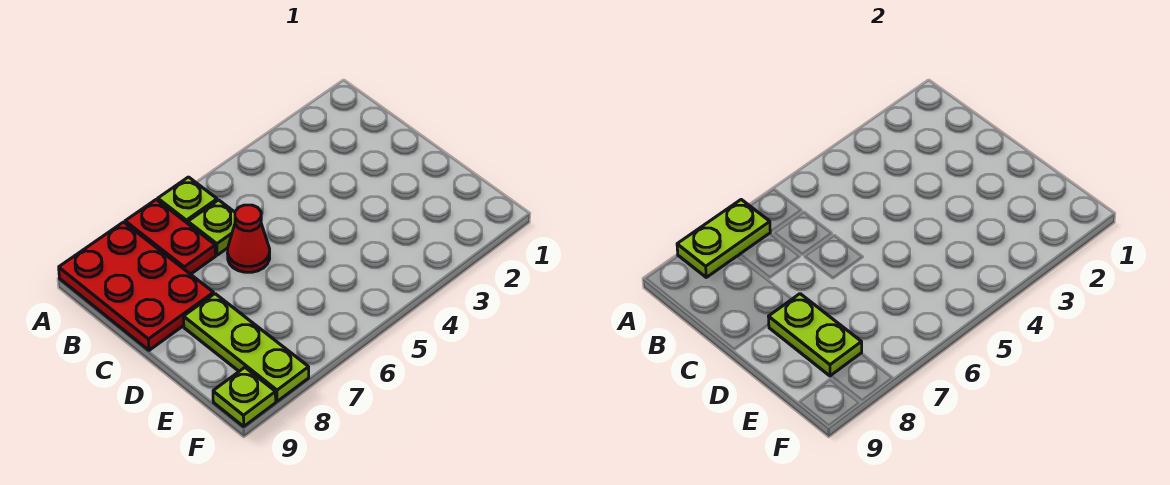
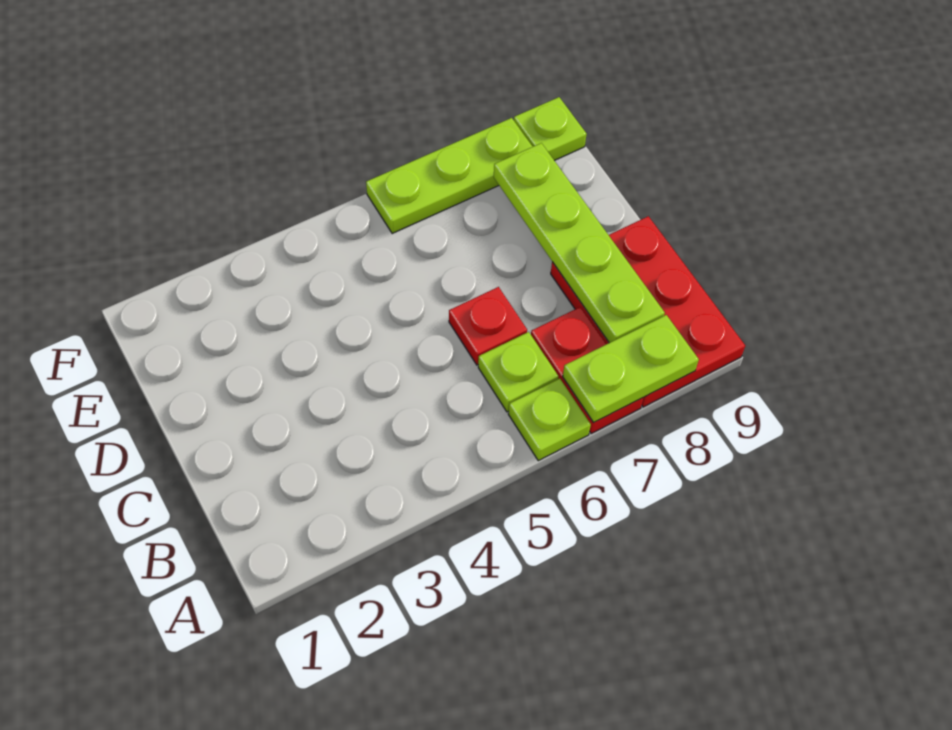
red 1x1 cone [228,205,270,272] -> red 1x1 plate [449,287,527,365]
lime 1x3 plate [183,294,309,401] -> lime 1x3 plate turned to [366,118,533,233]
lime 1x2 plate [768,294,862,376] -> lime 1x4 plate [494,143,665,343]

